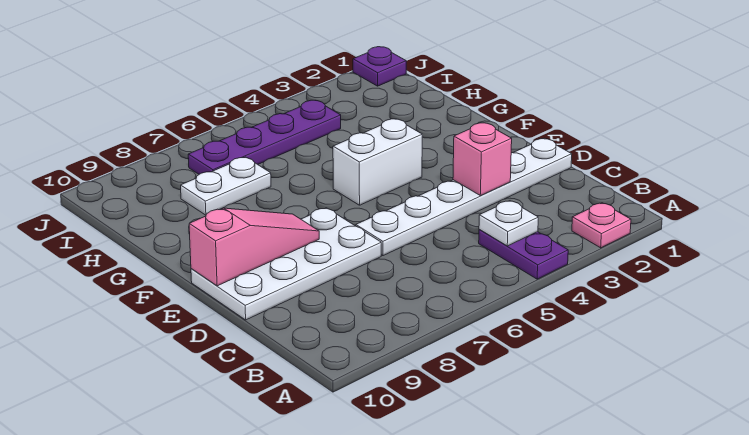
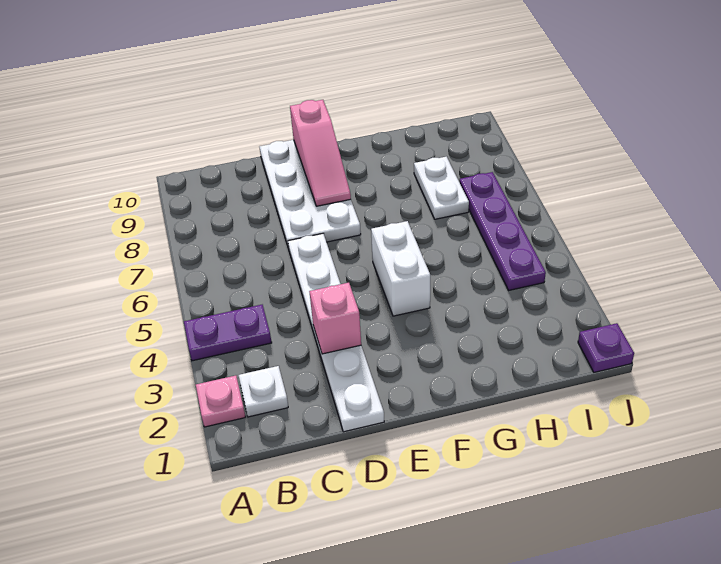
white 1x1 plate [479,201,538,246] -> white 1x1 plate moved to [239,366,288,417]

